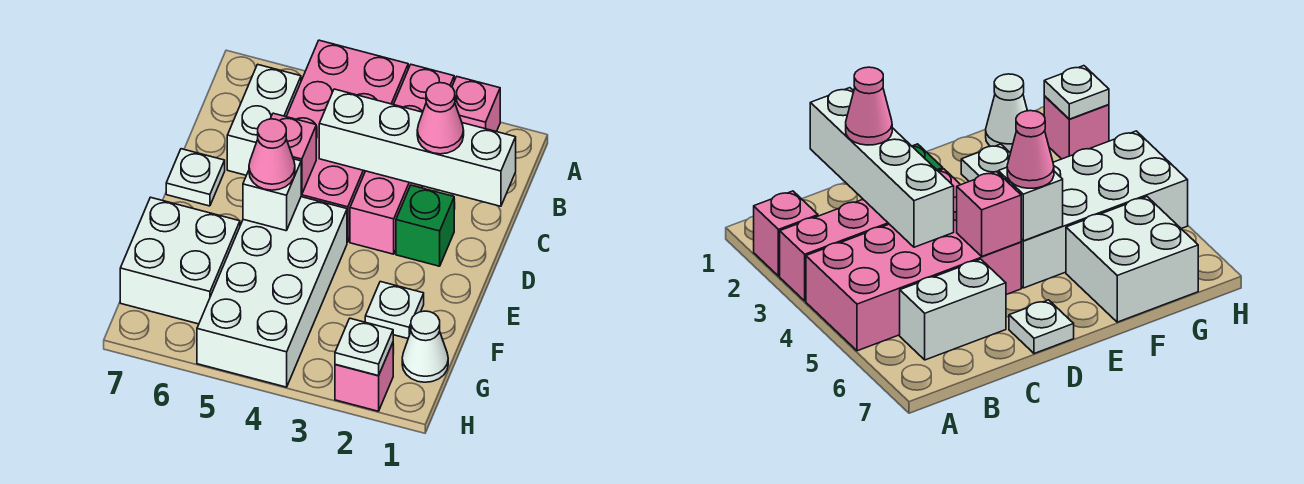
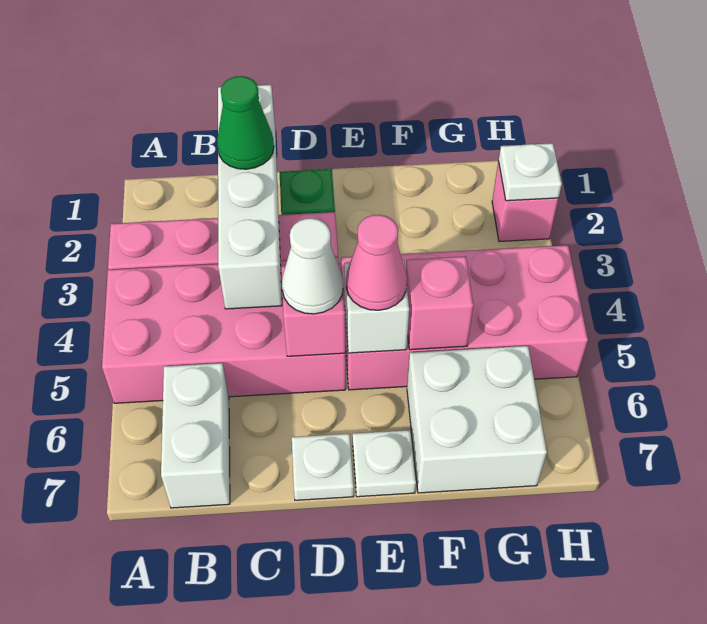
pink 1x1 brick [452,77,500,132] -> pink 1x1 brick moved to [406,257,473,350]
white 1x2 brick [227,64,301,175] -> white 1x2 brick turned to [161,363,230,508]
pink 1x1 cone [417,83,464,154] -> green 1x1 cone [217,76,274,169]
white 2x4 brick [197,197,347,387] -> pink 2x4 brick [341,245,588,390]
white 1x1 plate [365,282,424,338] -> white 1x1 plate moved to [353,430,416,497]
white 1x1 cone [402,311,448,382] -> white 1x1 cone moved to [282,218,343,314]

